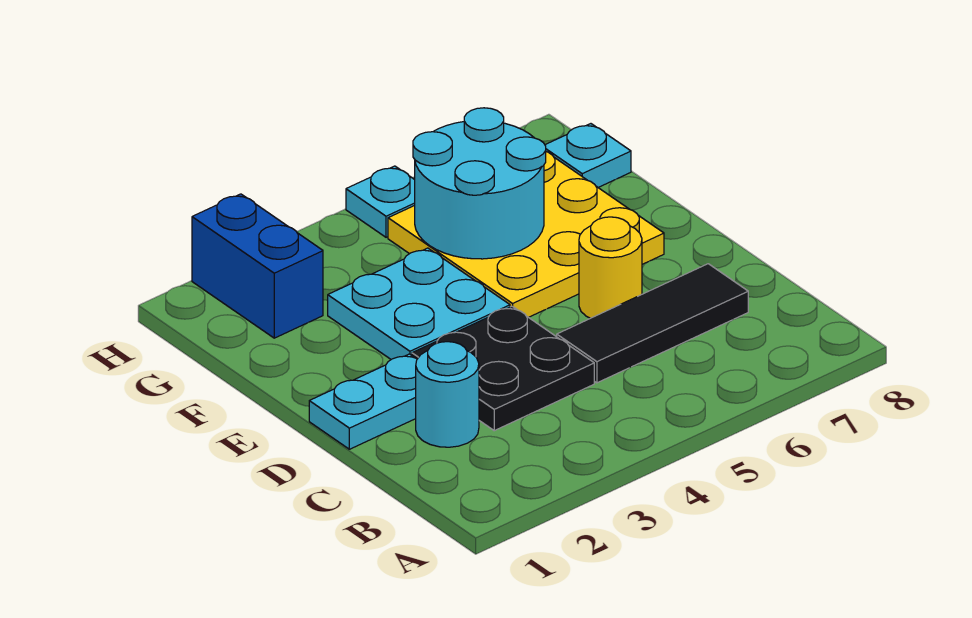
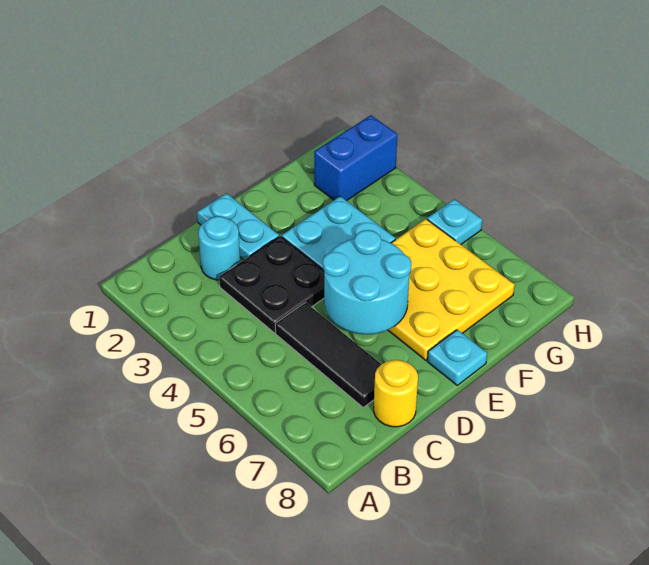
yellow 1x1 round brick [579,217,642,318] -> yellow 1x1 round brick moved to [374,360,418,427]
cyan 2x2 round brick [413,108,546,259] -> cyan 2x2 round brick moved to [323,230,411,334]
cyan 1x1 plate [545,124,631,187] -> cyan 1x1 plate moved to [427,330,487,385]

